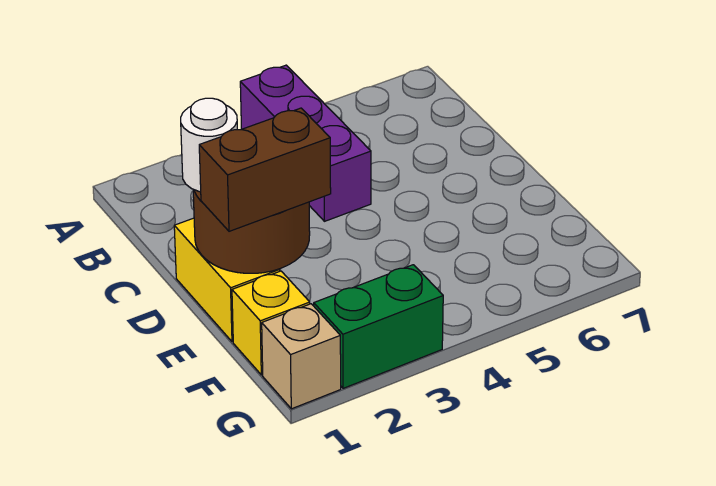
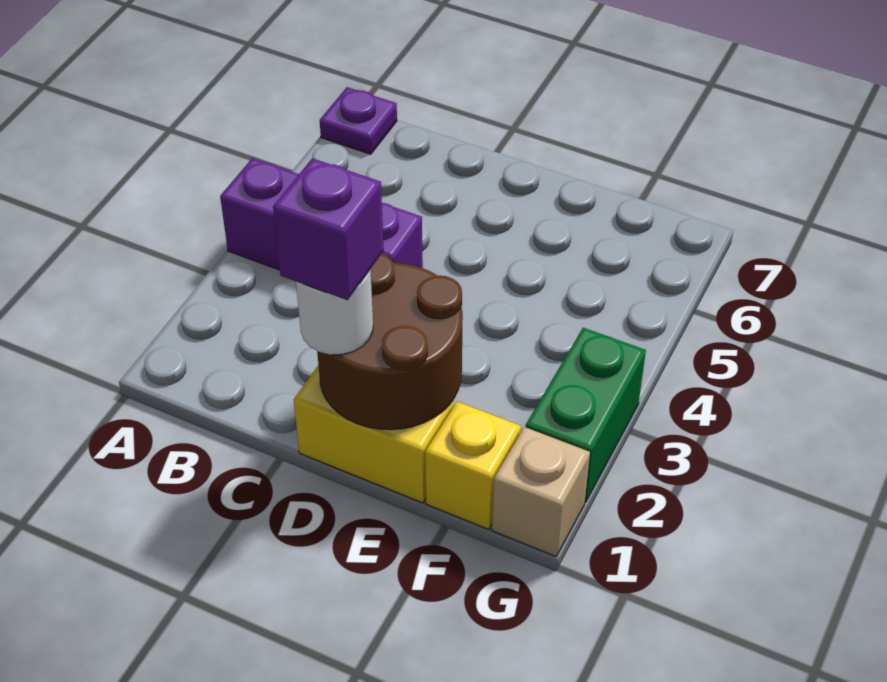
none -> purple 1x1 plate [320,87,397,154]
none -> purple 1x1 brick [273,158,384,300]
brown 1x2 brick [199,108,331,231] -> none

